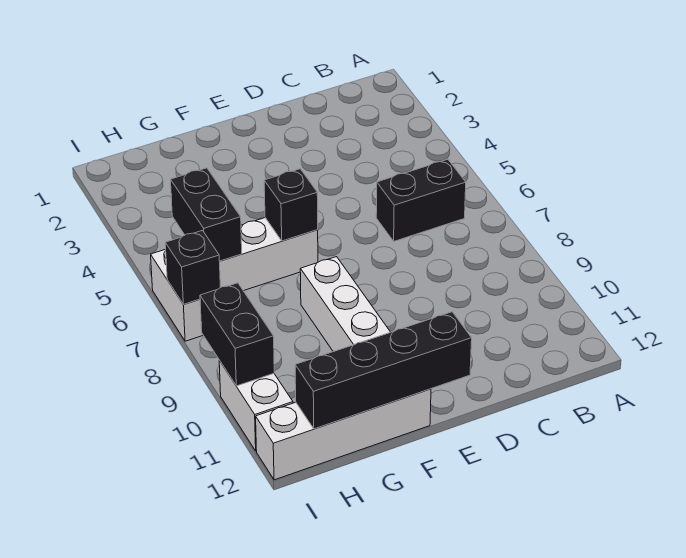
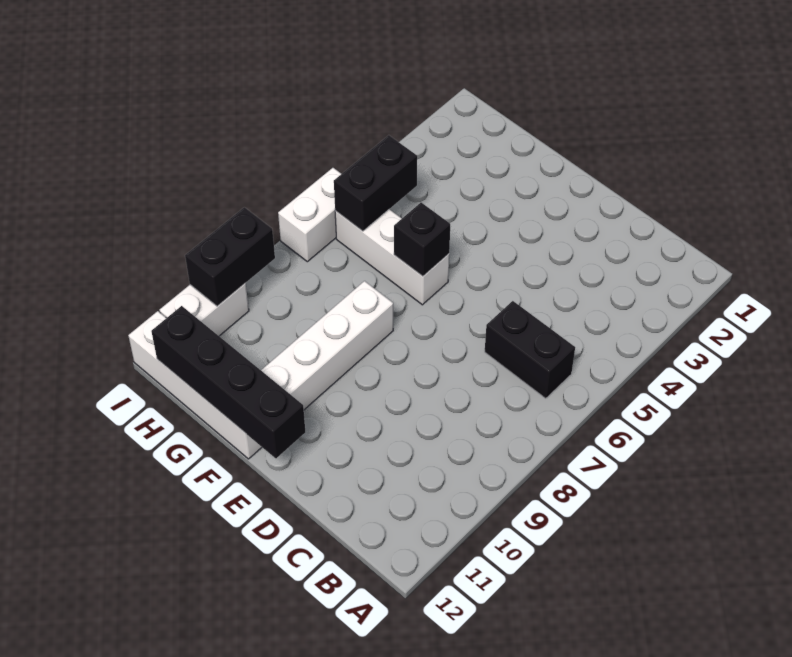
black 1x1 brick [165,231,220,305] -> none

